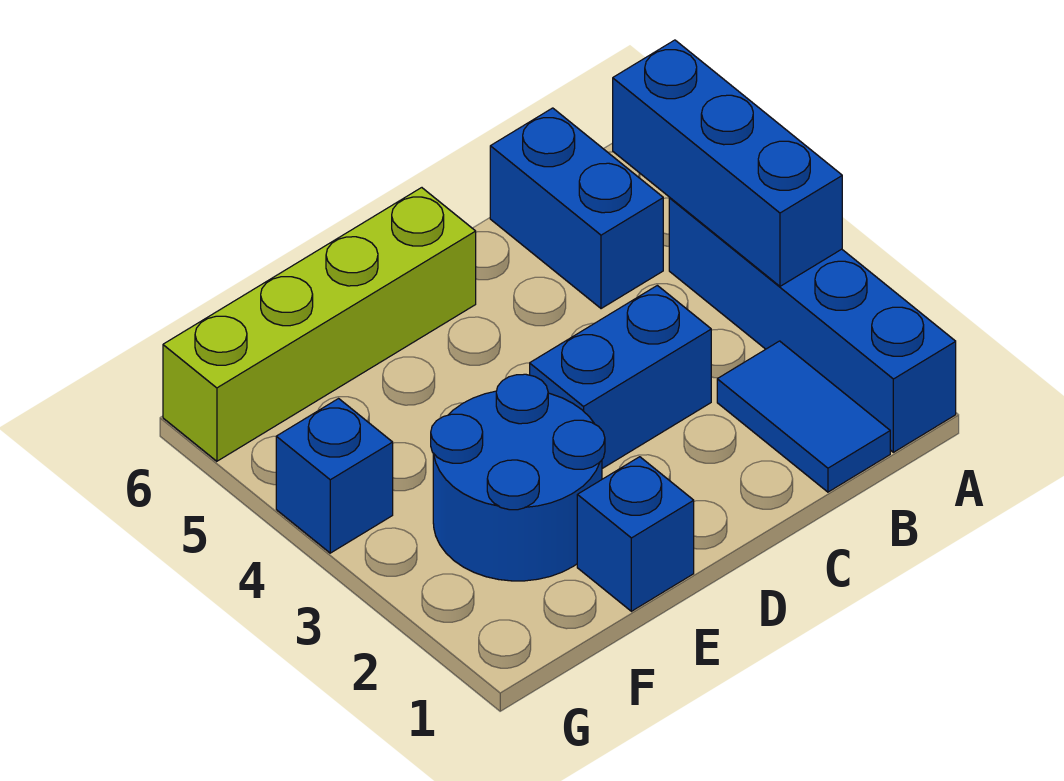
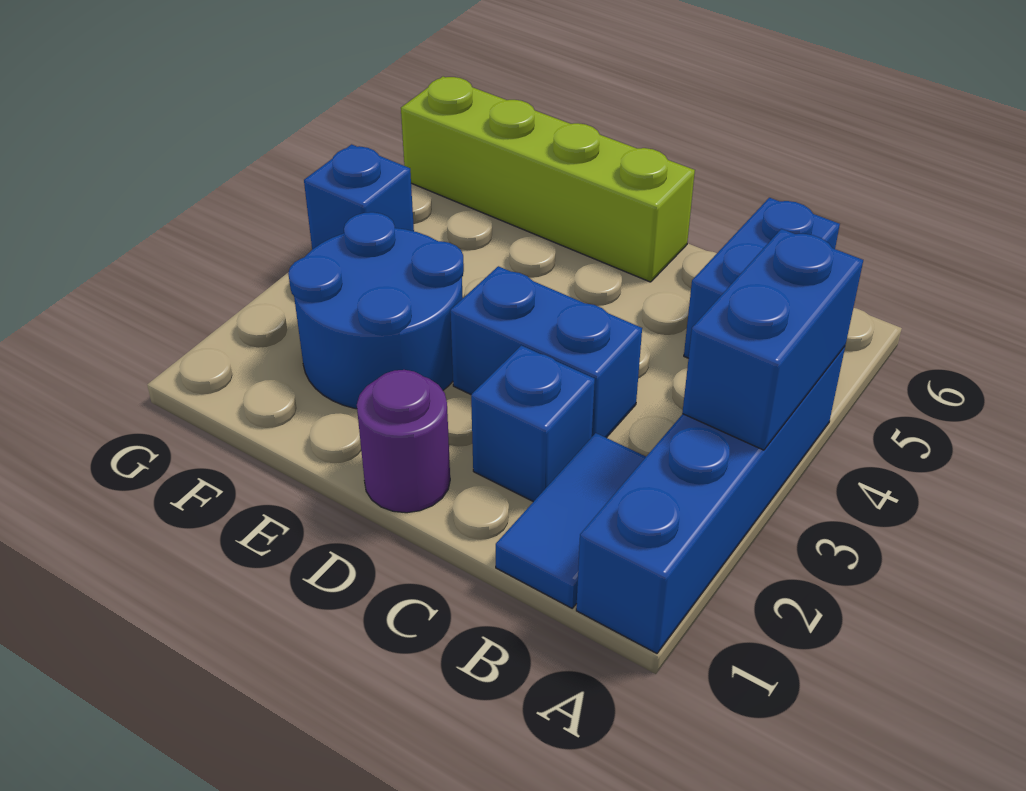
blue 1x3 brick [613,40,842,286] -> blue 1x2 brick [682,229,863,450]
none -> purple 1x1 round brick [357,370,450,513]
blue 1x1 brick [577,457,694,611] -> blue 1x1 brick moved to [471,345,595,502]

